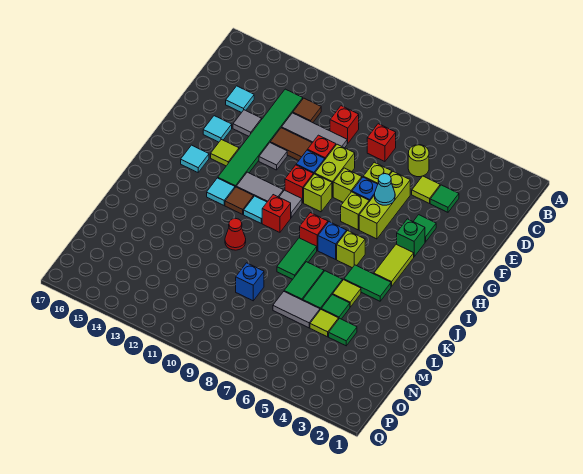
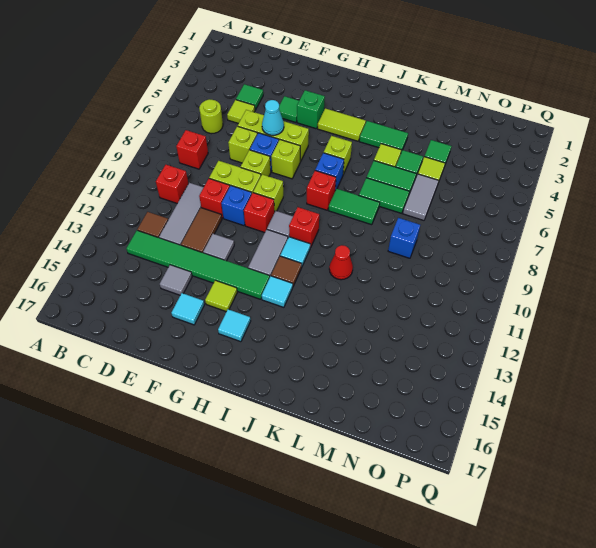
cyan 1x1 tile [226,86,254,113] -> none
green 1x2 tile [344,265,391,301] -> green 1x2 tile turned to [359,121,408,152]

